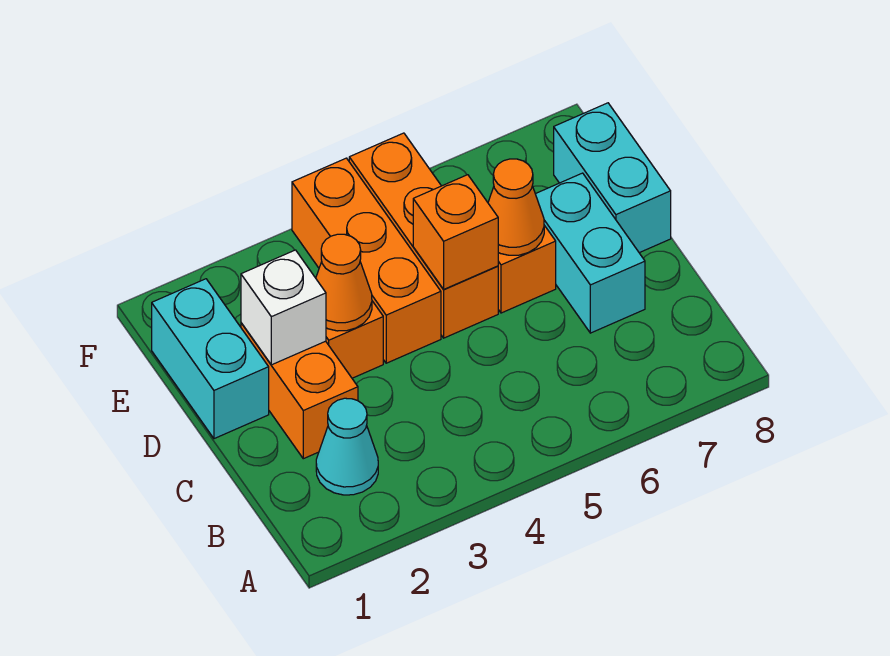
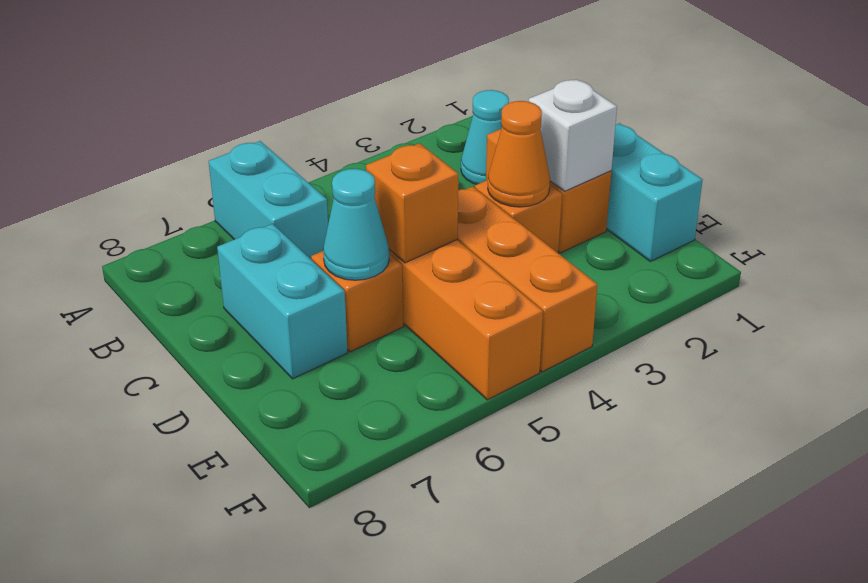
orange 1x1 cone [488,159,544,255] -> cyan 1x1 cone [323,169,389,280]
cyan 1x2 brick [554,103,671,253] -> cyan 1x2 brick moved to [209,141,328,260]

